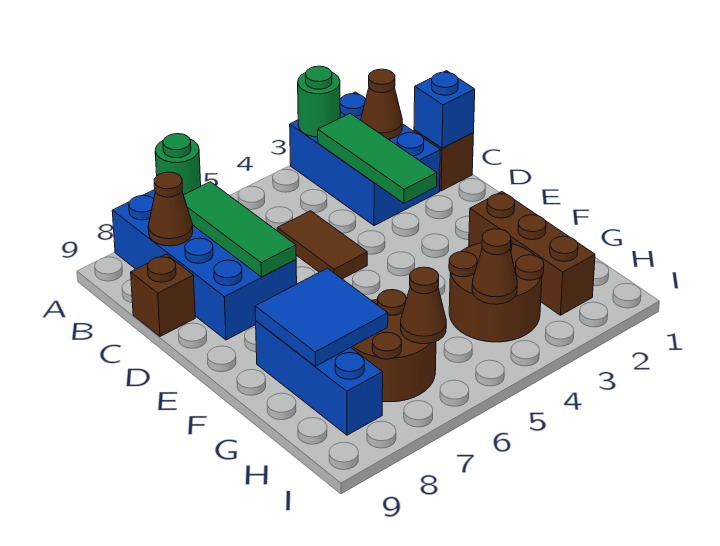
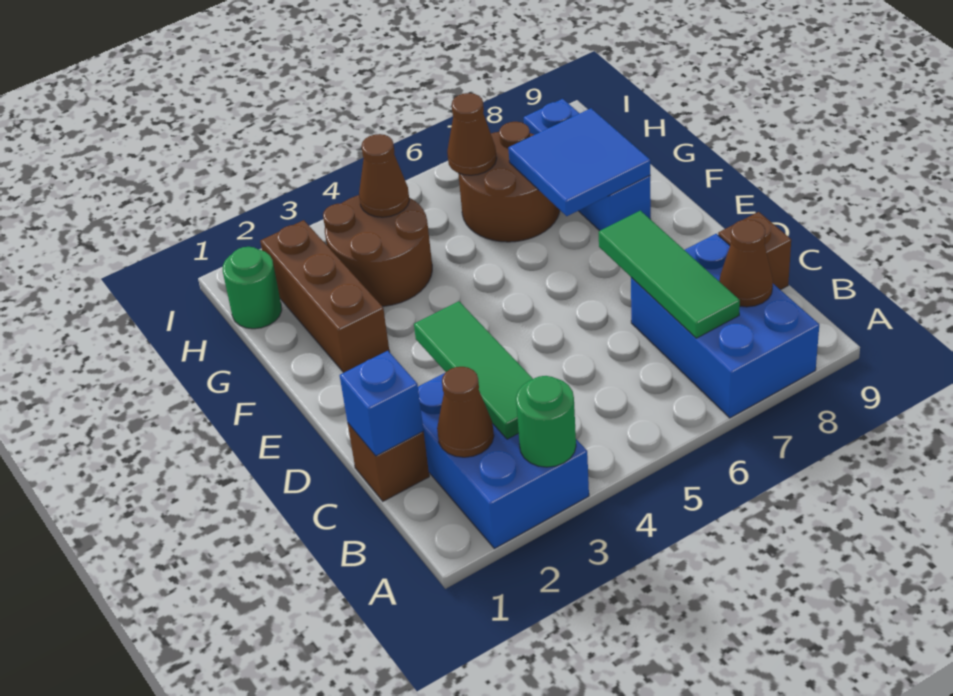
blue 2x4 brick [112,190,297,340] -> blue 2x3 brick [631,234,819,418]
green 1x1 round brick [155,134,201,195] -> green 1x1 round brick moved to [223,247,282,329]
brown 1x2 tile [277,211,367,279] -> none

